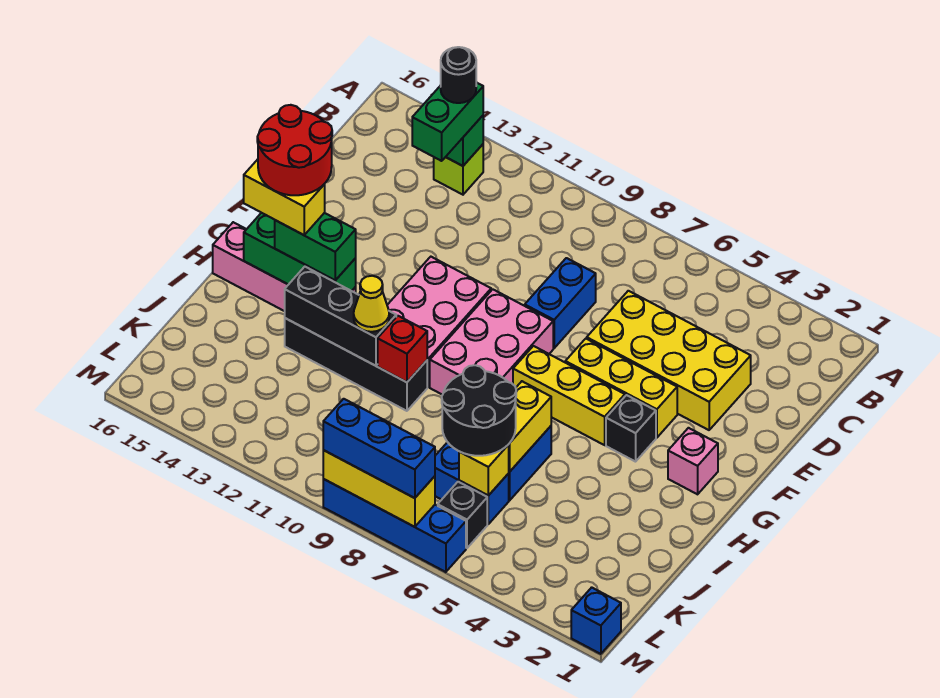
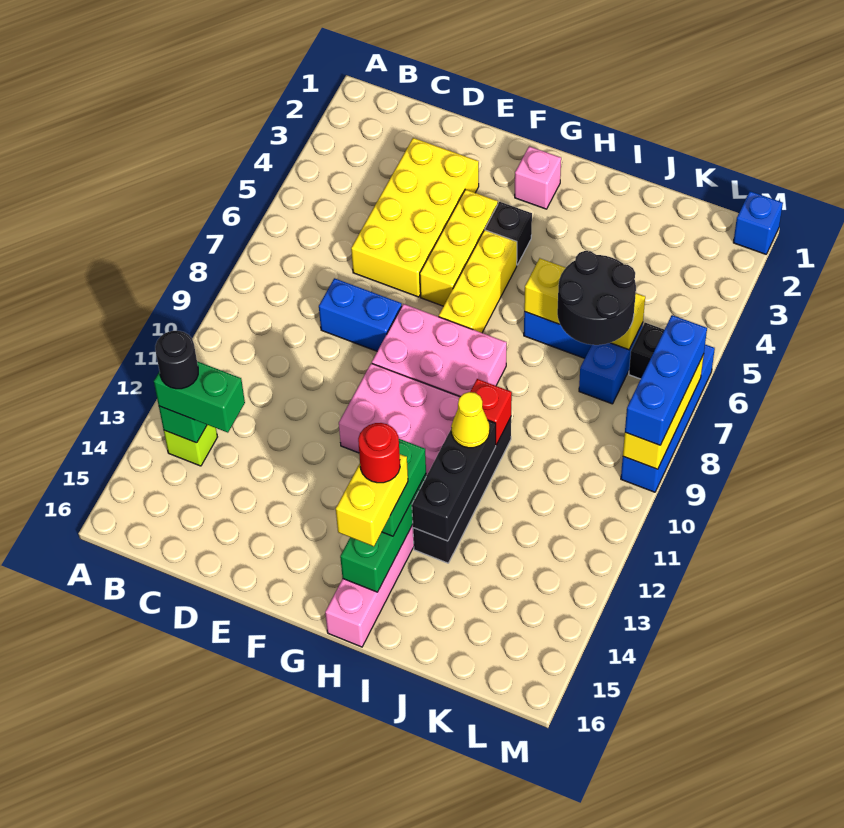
red 2x2 round brick [257,105,332,195] -> red 1x1 round brick [358,423,400,483]

